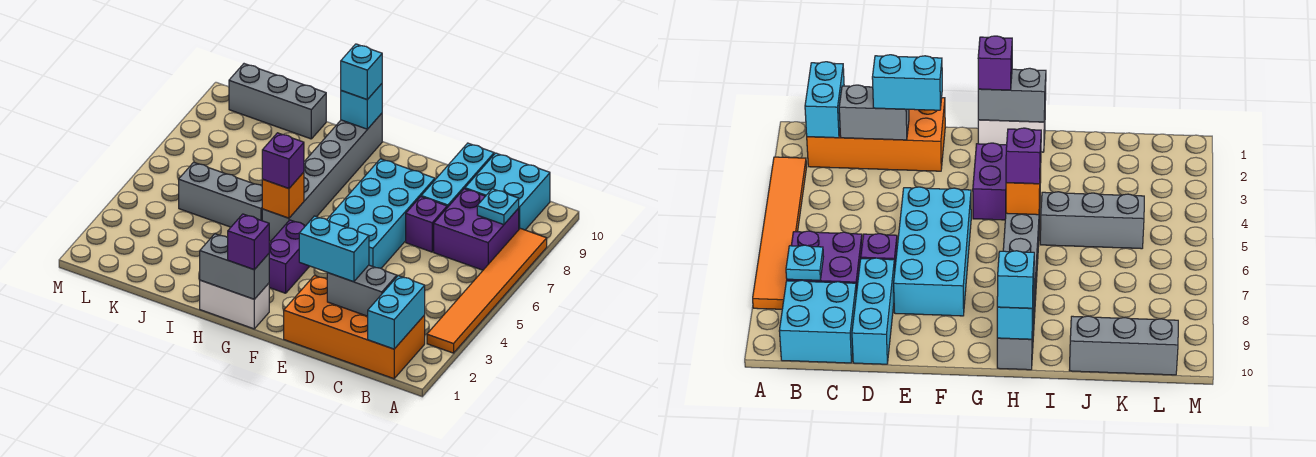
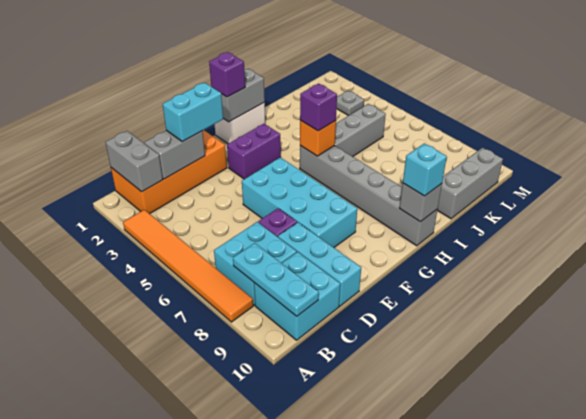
cyan 1x2 brick [368,276,425,349] -> grey 1x2 brick [106,131,163,192]
purple 2x2 brick [434,189,519,270] -> cyan 2x2 brick [214,222,297,305]
cyan 1x1 plate [477,189,519,225] -> cyan 1x3 plate [233,243,319,316]
purple 1x2 brick [269,220,309,293] -> purple 1x2 brick turned to [227,124,281,179]
cyan 1x1 brick [341,84,382,129] -> grey 1x1 brick [400,183,442,222]
none -> grey 1x1 plate [337,91,364,116]

